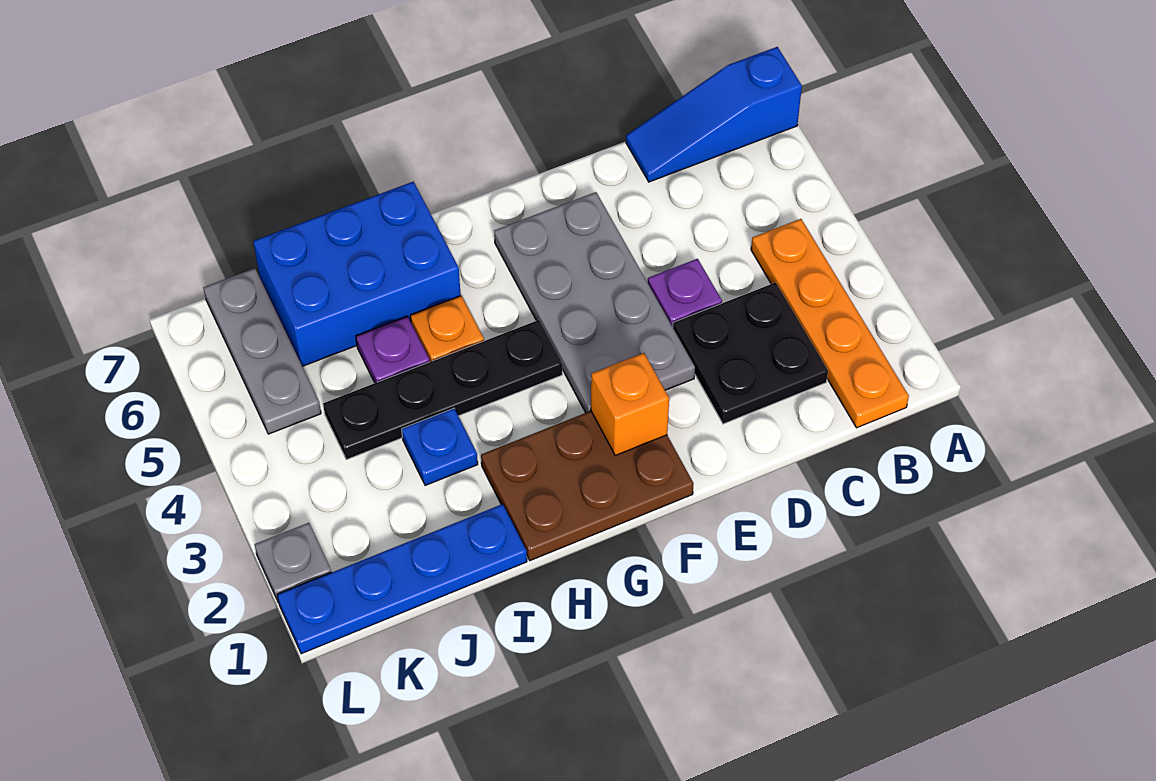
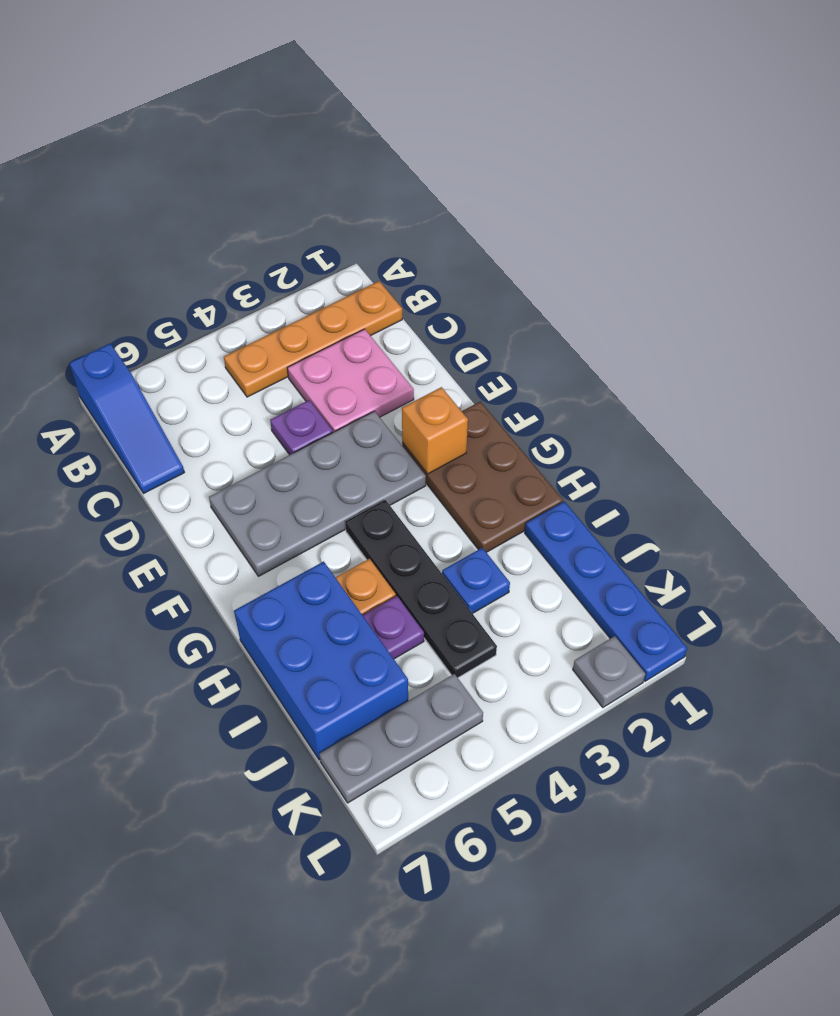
black 2x2 plate [673,282,828,424] -> pink 2x2 plate [287,329,414,432]

